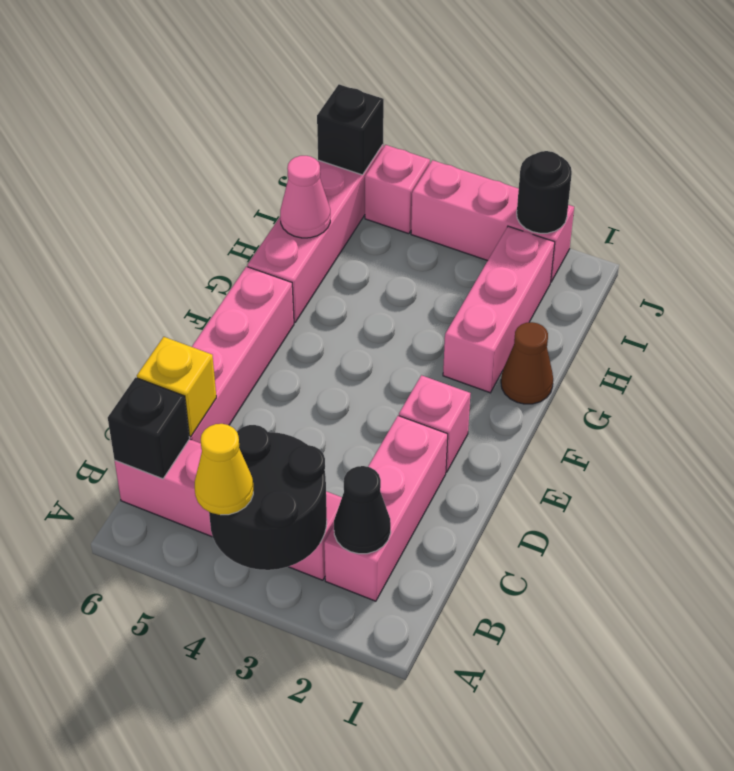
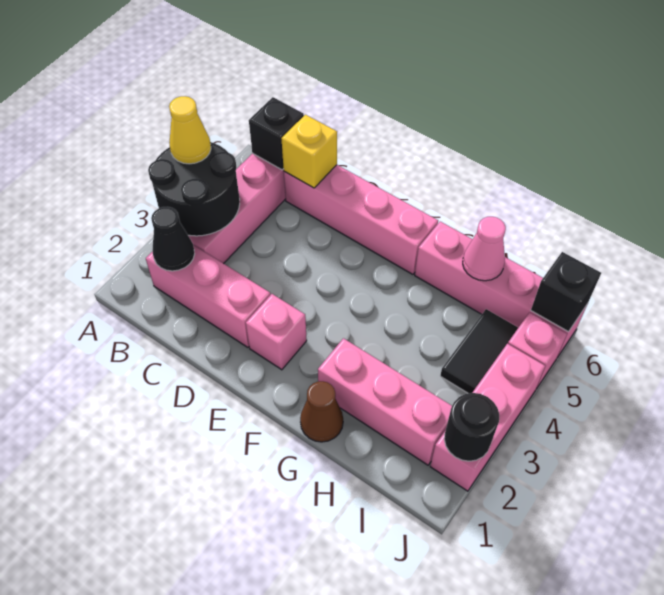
none -> black 1x2 tile [440,309,518,393]

